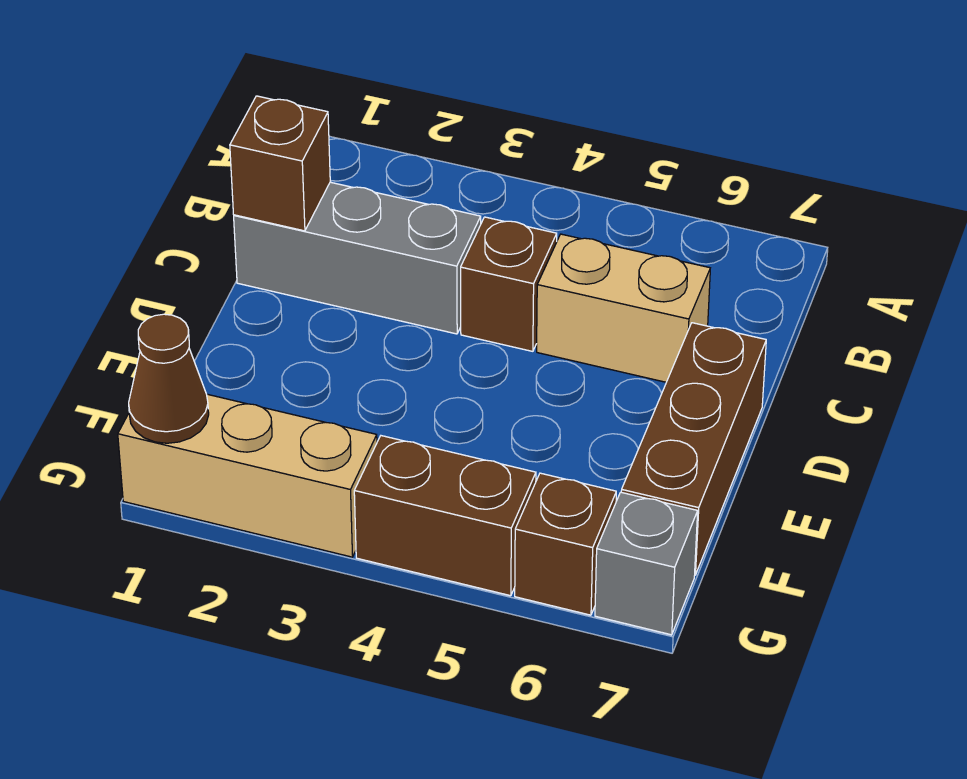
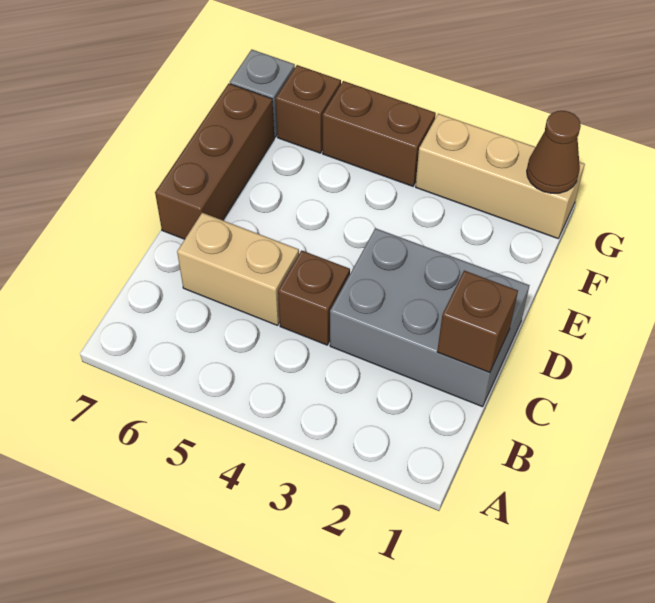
grey 1x3 brick [234,182,481,334] -> grey 2x3 brick [330,228,530,407]

